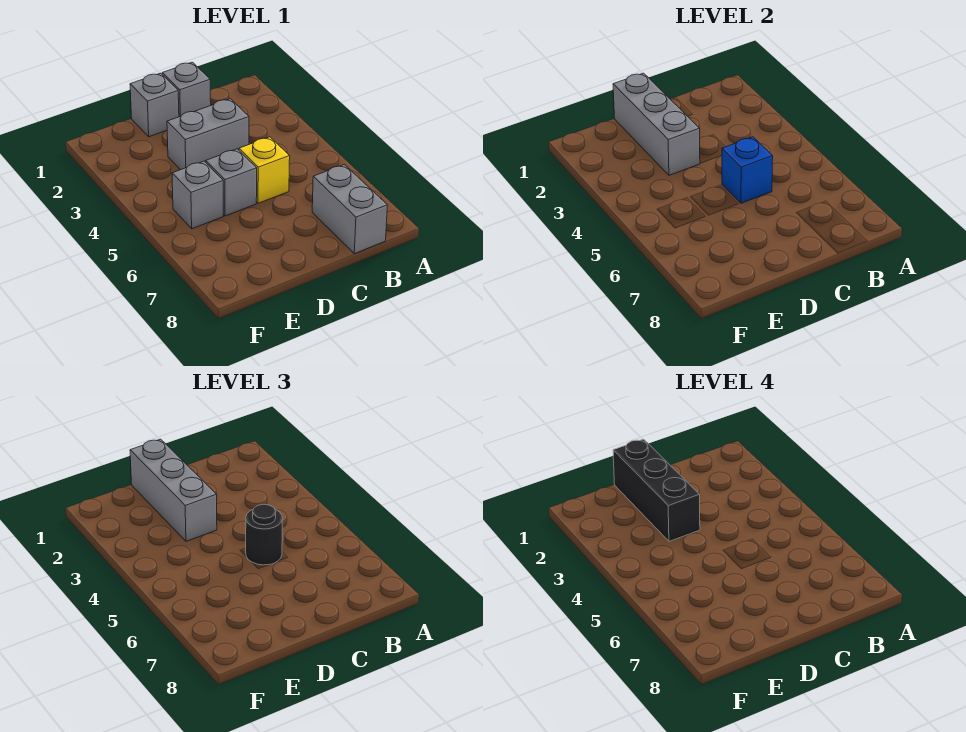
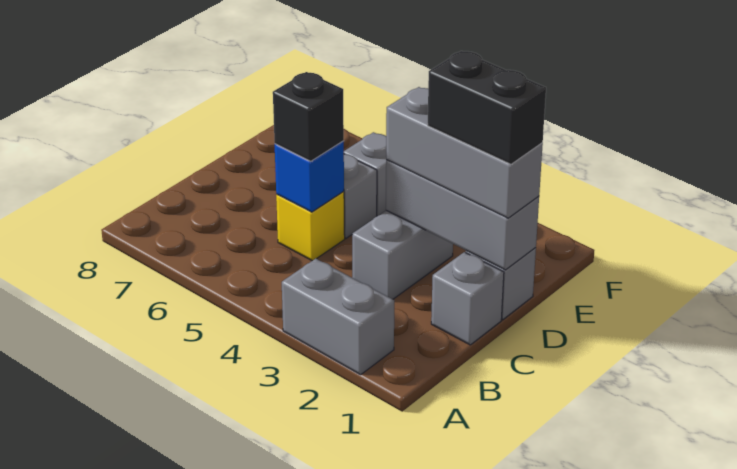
grey 1x2 brick [312,165,387,254] -> grey 1x2 brick moved to [282,259,394,375]
black 1x1 round brick [246,504,283,565] -> black 1x1 brick [273,72,344,161]
black 1x3 brick [613,439,700,541] -> black 1x2 brick [428,51,546,164]

